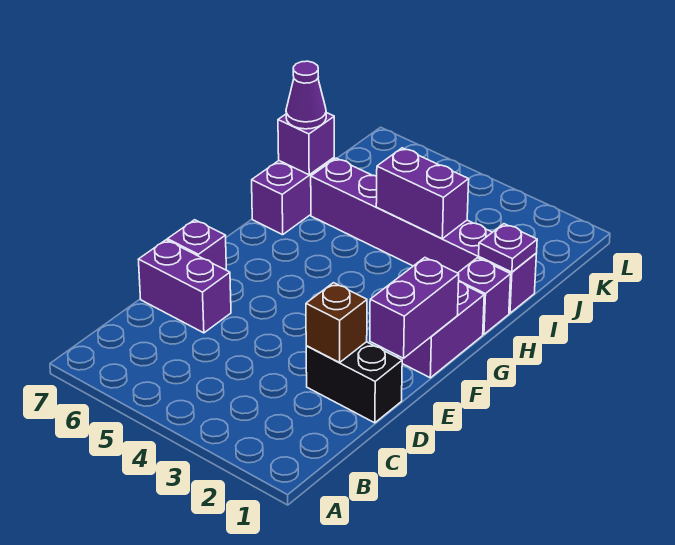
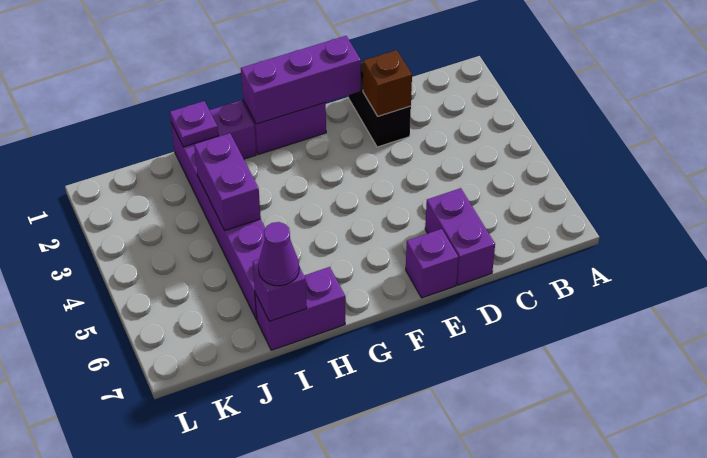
purple 1x2 brick [370,258,459,358] -> purple 1x3 brick [241,36,361,124]

